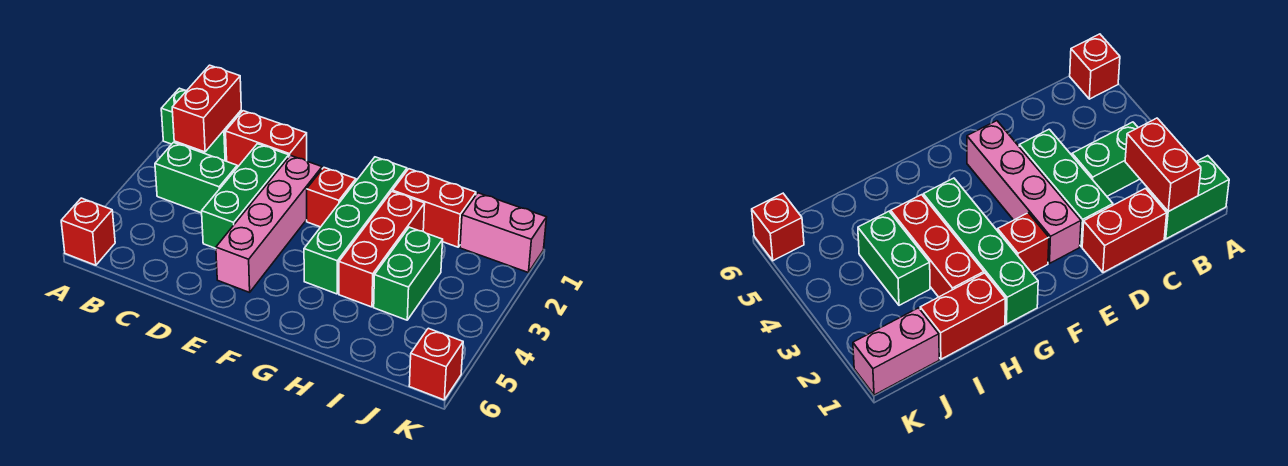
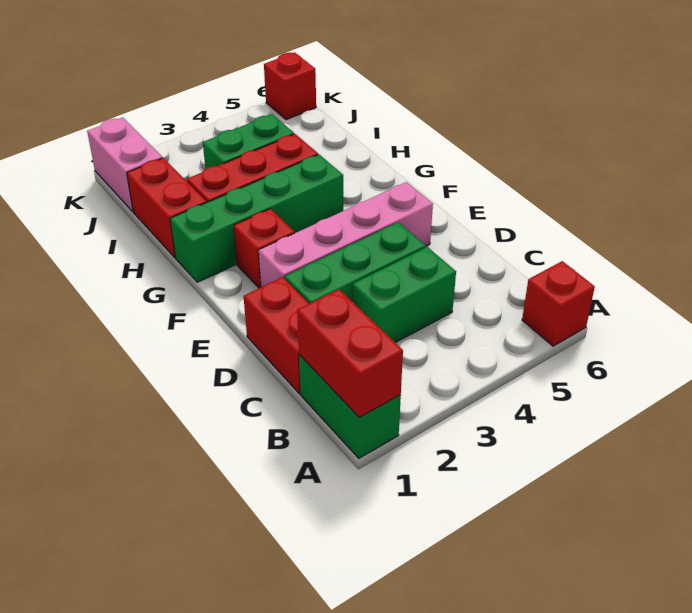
red 1x2 brick [172,65,241,152] -> red 1x2 brick turned to [297,289,403,417]
green 1x2 brick [155,143,237,213] -> green 1x2 brick turned to [353,247,456,343]

